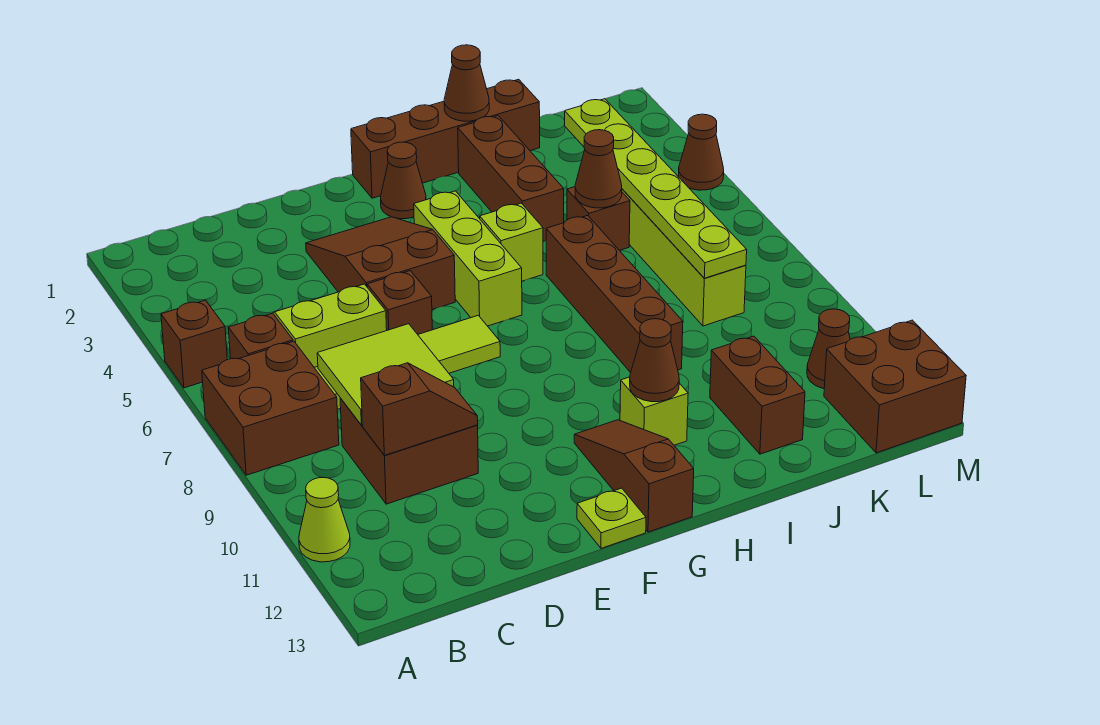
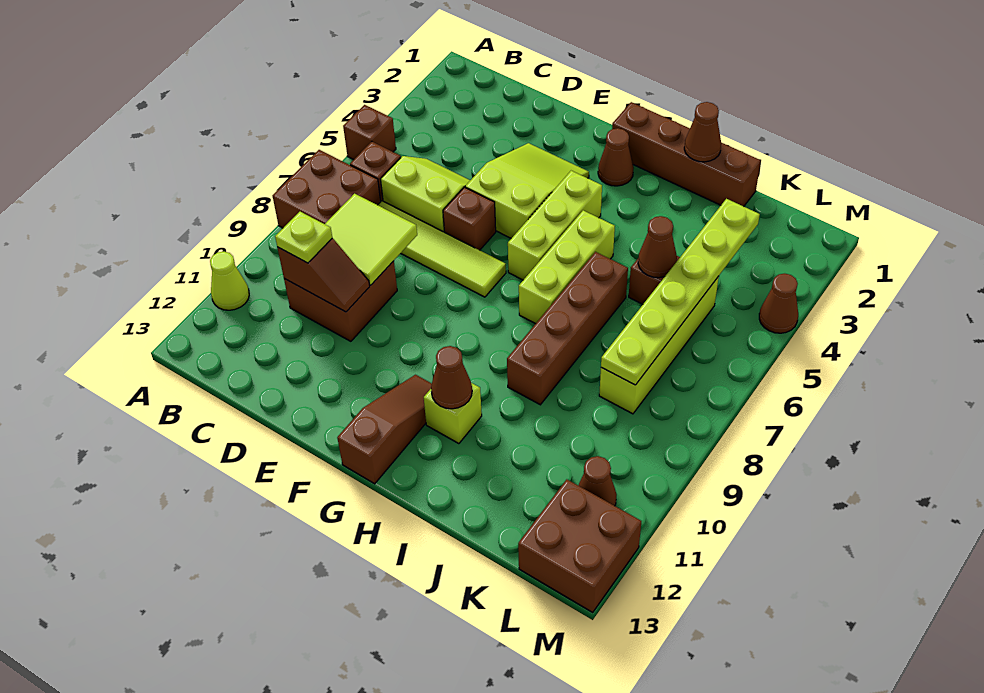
brown 2x3 slope [306,217,455,310] -> lime 2x3 slope [465,143,589,238]
lime 1x1 plate [577,488,646,548] -> lime 1x1 plate moved to [275,212,332,263]
lime 1x1 brick [480,203,543,281] -> lime 1x3 brick [519,210,615,324]
brown 1x3 brick [458,116,564,241] -> none
brown 1x2 brick [710,336,805,454] -> none

